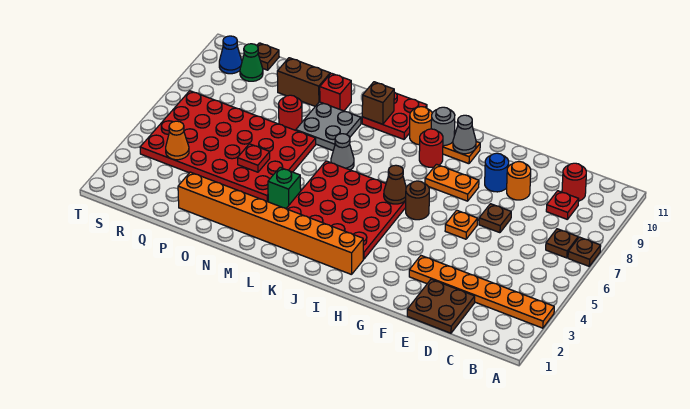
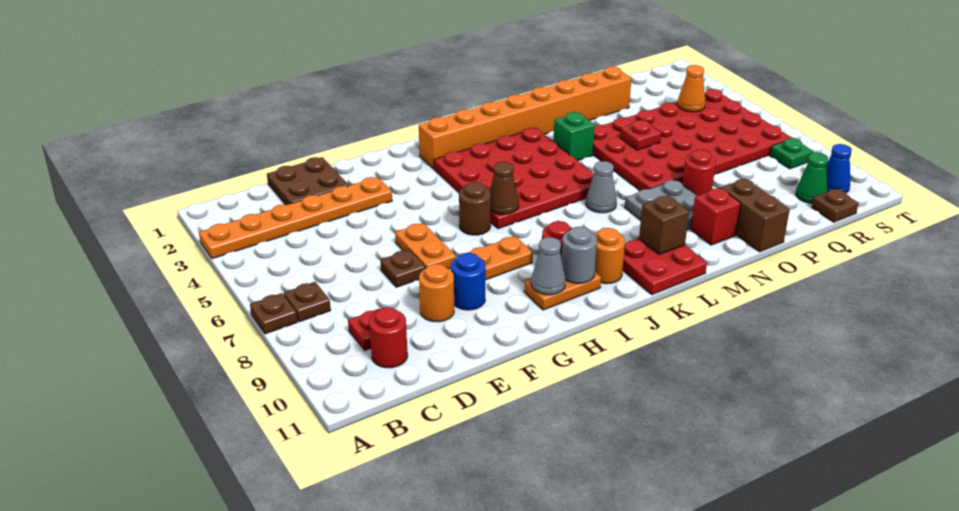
orange 1x1 plate [445,210,478,239] -> orange 1x2 plate [395,223,456,269]
brown 1x2 brick [277,58,330,106] -> brown 1x2 brick turned to [721,179,790,252]
none -> green 1x1 plate [770,138,813,169]

